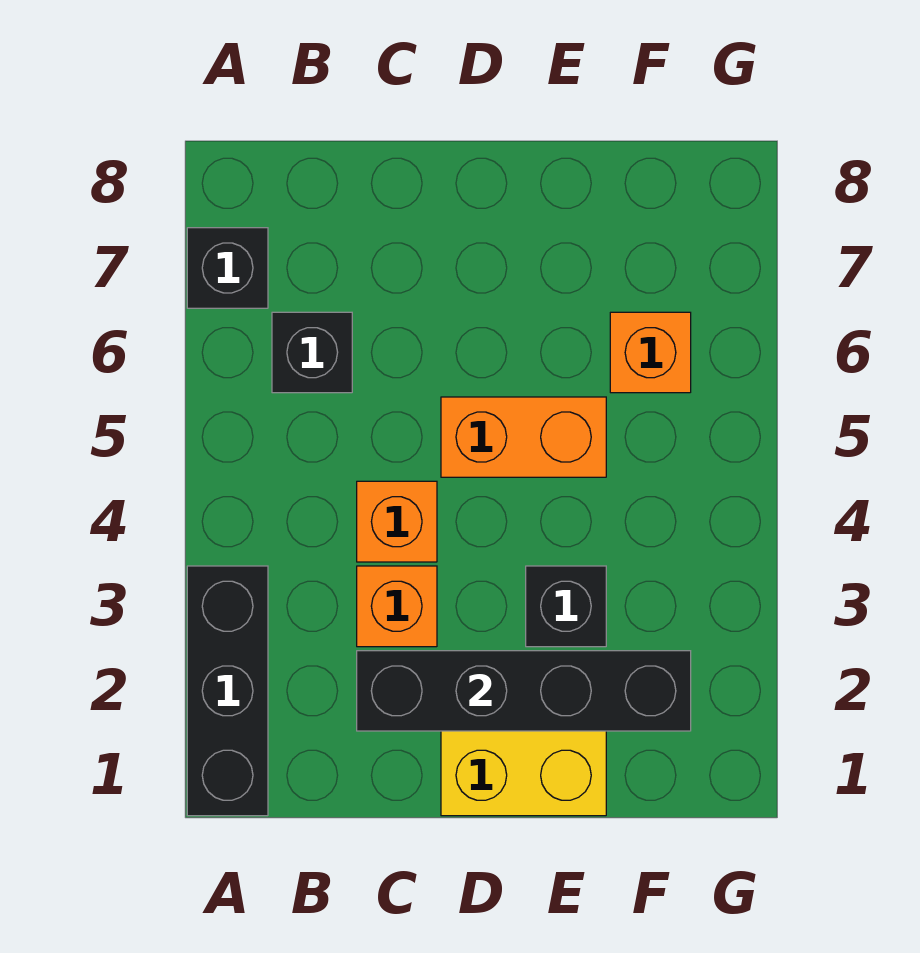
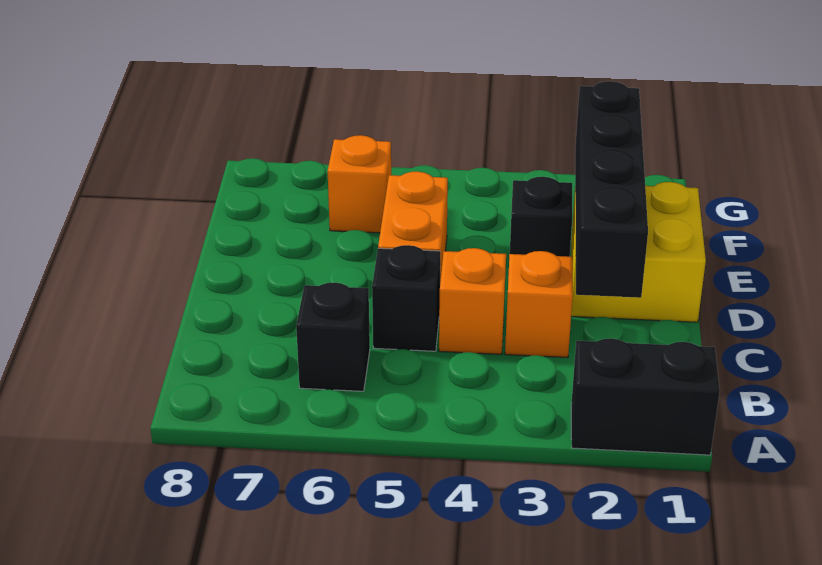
black 1x3 brick [187,566,268,816] -> black 1x2 brick [571,338,720,455]
black 1x1 brick [187,228,268,308] -> black 1x1 brick moved to [372,245,440,351]

